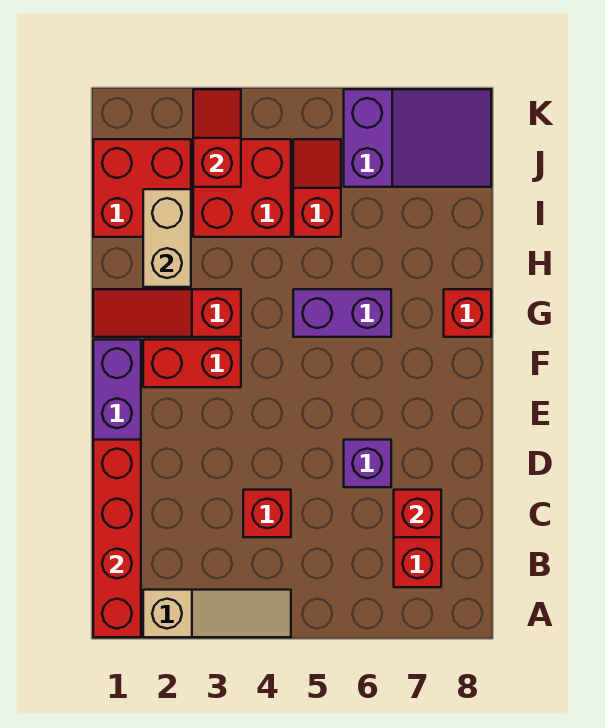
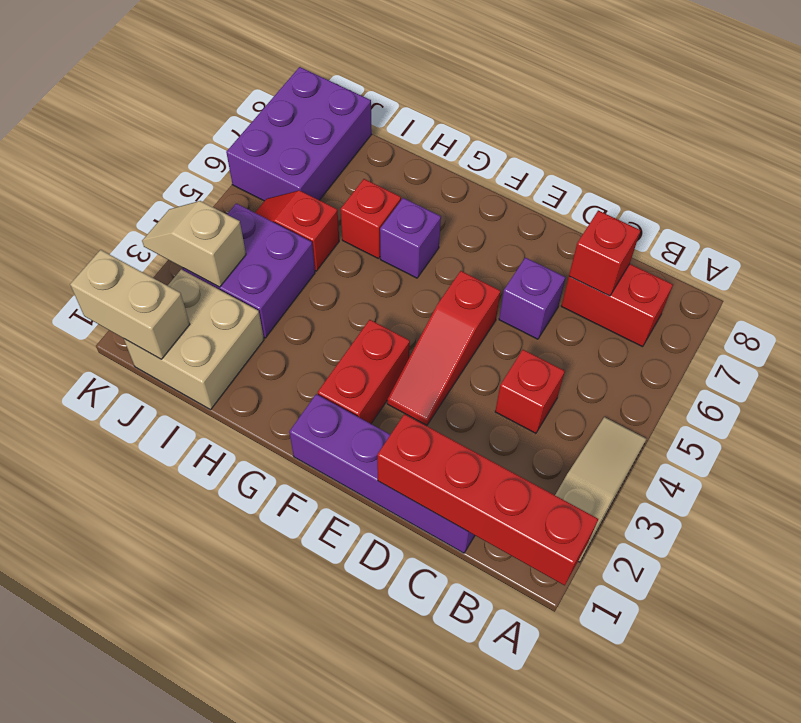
red 1x3 slope [93,289,241,337] -> red 1x3 slope moved to [387,271,501,425]
purple 1x2 brick [293,289,391,337] -> purple 1x1 brick [380,198,441,278]
red 1x1 brick [444,289,491,337] -> red 1x1 brick moved to [341,179,401,259]
tan 1x2 brick [143,189,191,287] -> tan 1x2 brick moved to [70,250,190,359]
red 2x2 brick [93,139,191,237] -> tan 2x2 brick [124,269,264,410]
red 2x2 brick [193,139,291,237] -> purple 2x2 brick [183,203,315,338]
red 1x2 slope [193,89,241,187] -> tan 1x2 slope [142,201,246,287]
purple 2x3 slope [344,89,491,187] -> purple 2x3 brick [226,67,372,201]

